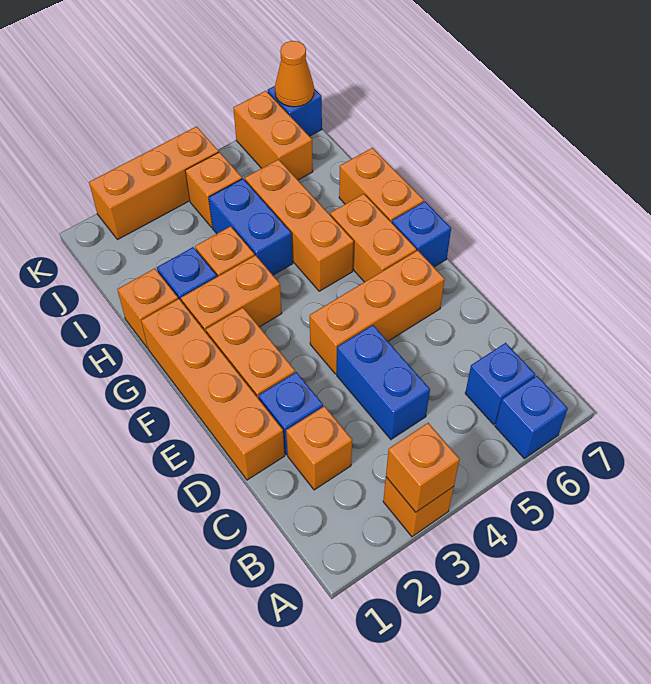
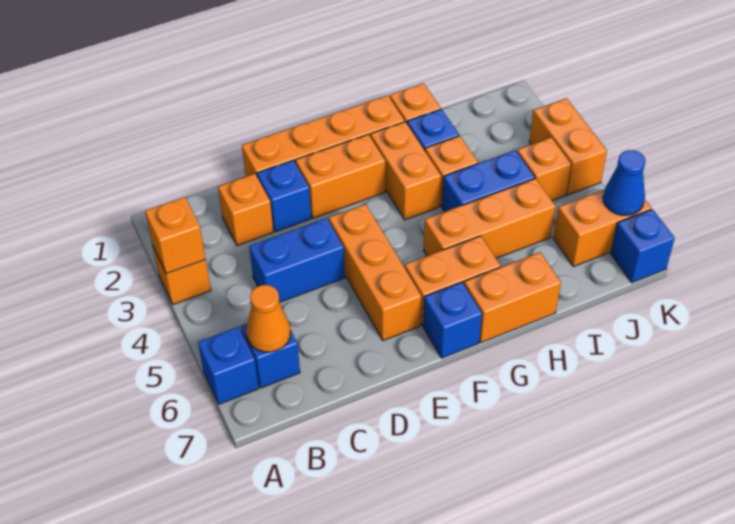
orange 1x3 brick [89,126,219,240] -> orange 1x2 brick [529,98,607,195]
none -> blue 1x1 cone [603,150,645,215]
orange 1x1 cone [275,41,314,107] -> orange 1x1 cone moved to [246,285,291,352]

